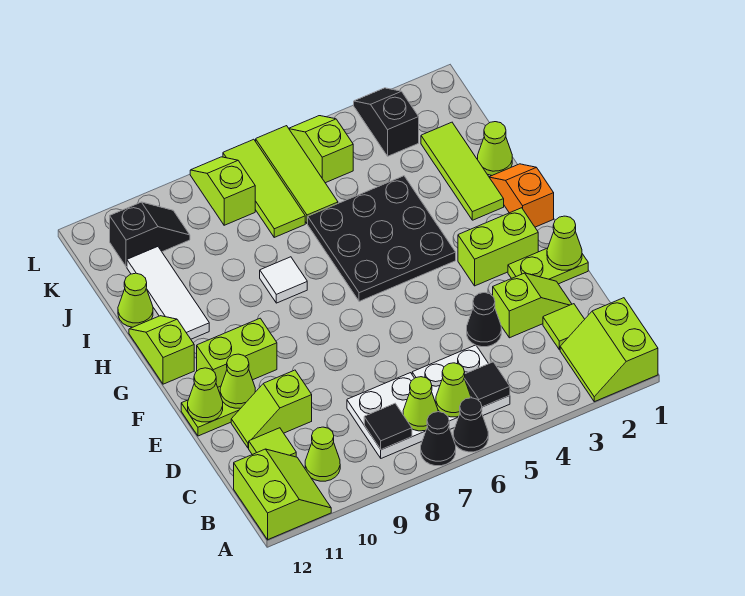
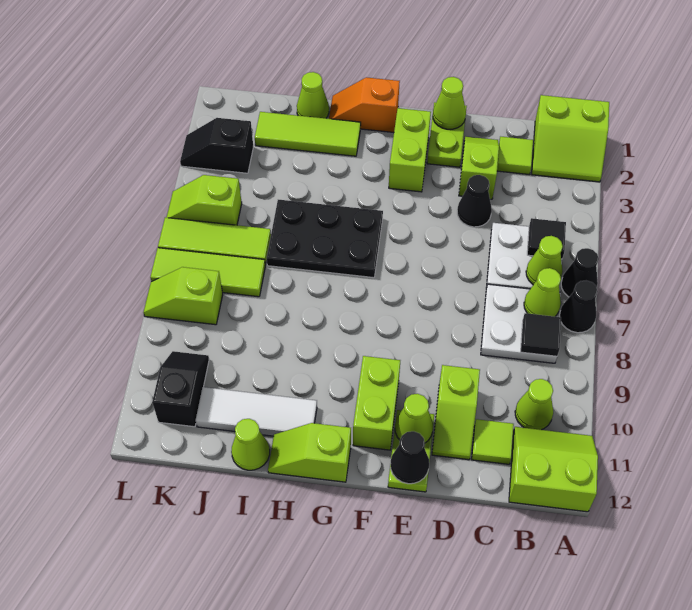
lime 1x1 cone [188,368,223,422] -> black 1x1 cone [390,431,429,484]
black 3x3 plate [308,176,456,301] -> black 2x3 plate [267,200,383,278]
white 1x1 tile [260,257,307,303] -> none

